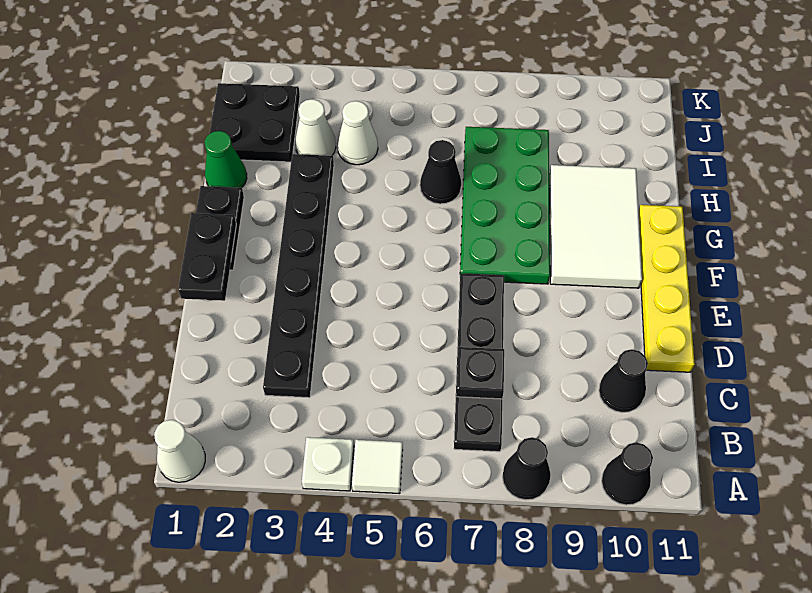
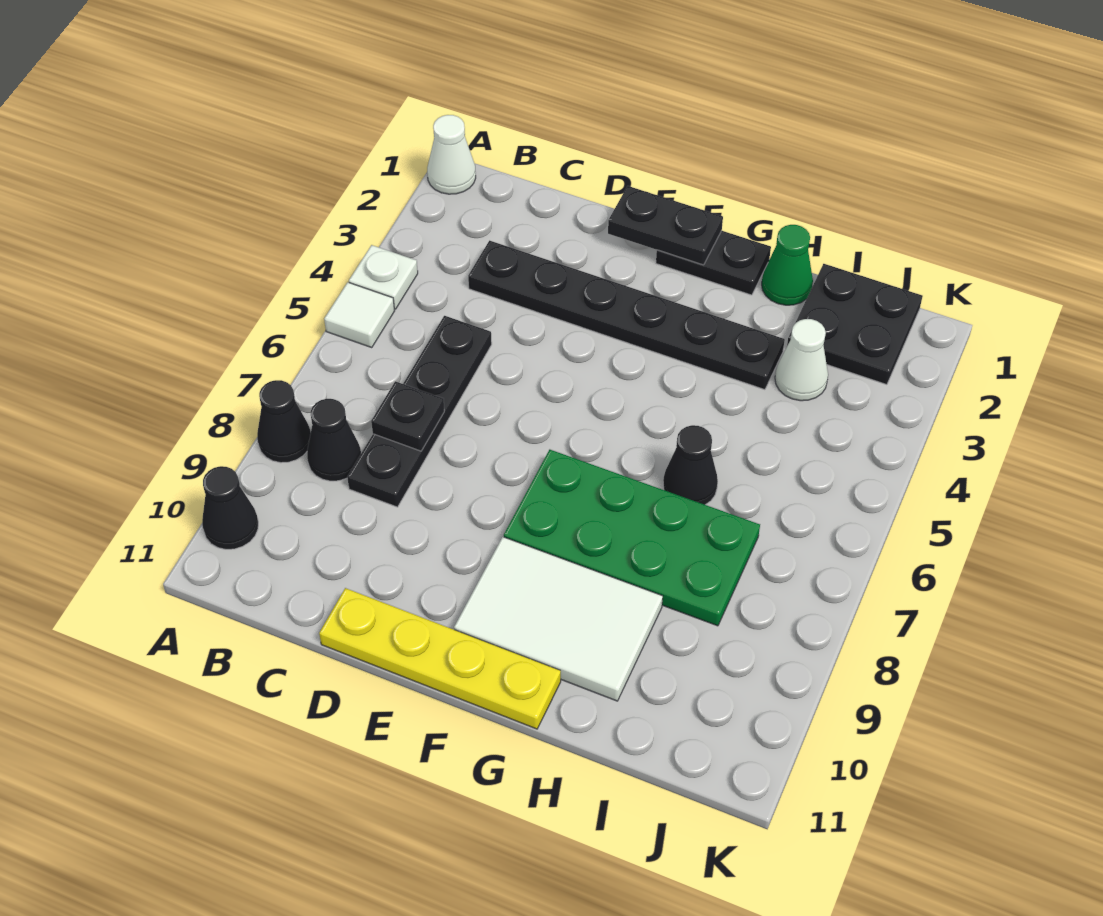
black 1x4 plate [454,273,504,452] -> black 1x4 plate turned to [347,316,492,507]
black 1x1 cone [599,349,648,413] -> black 1x1 cone moved to [307,399,361,481]
white 1x1 cone [337,101,378,165] -> none

